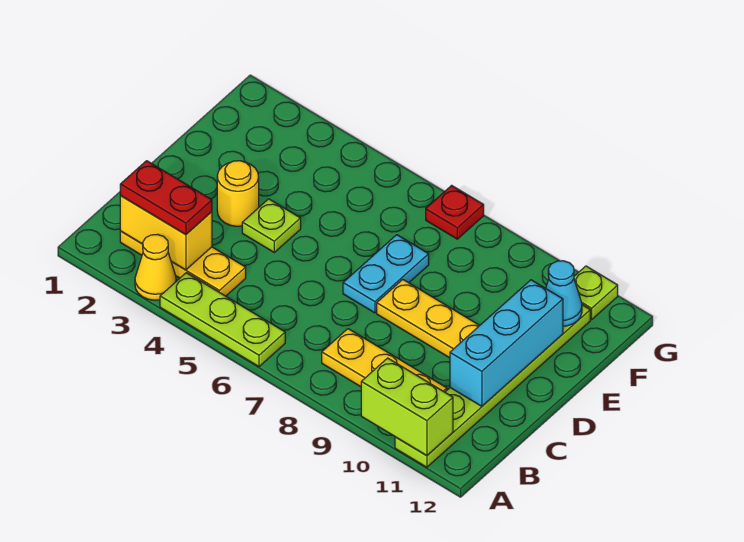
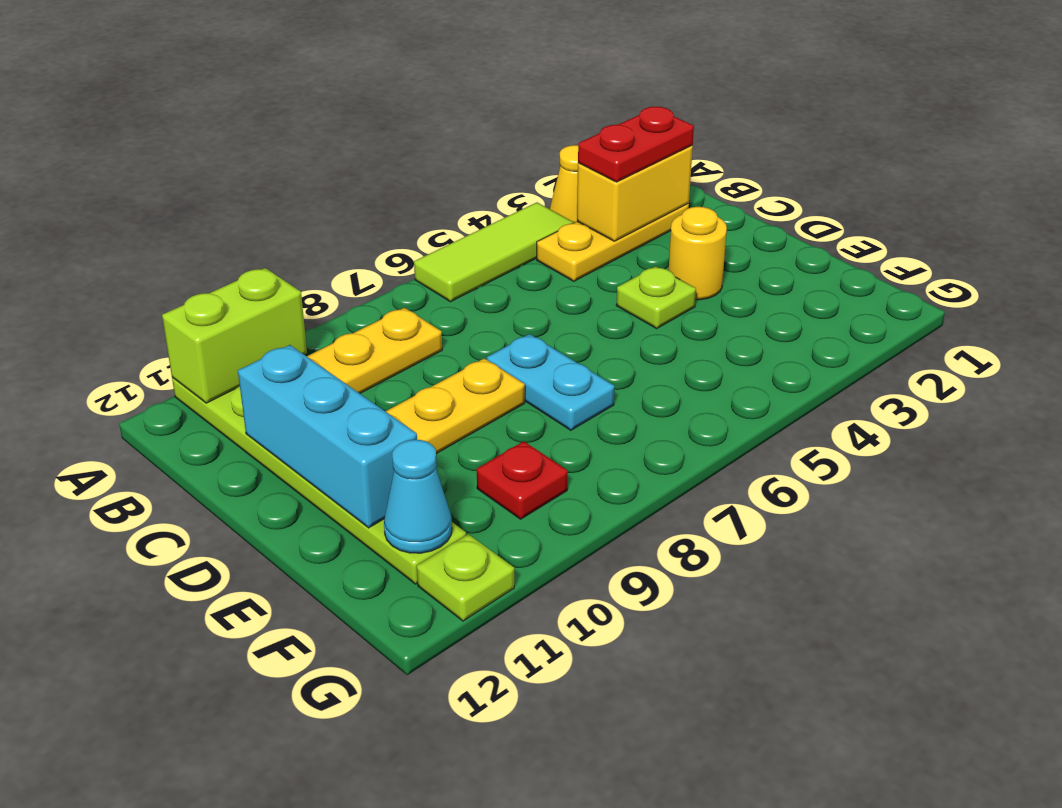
lime 1x3 plate [160,273,285,367] -> lime 1x3 tile [414,202,573,302]
red 1x1 plate [426,185,484,239] -> red 1x1 plate moved to [477,441,568,519]

